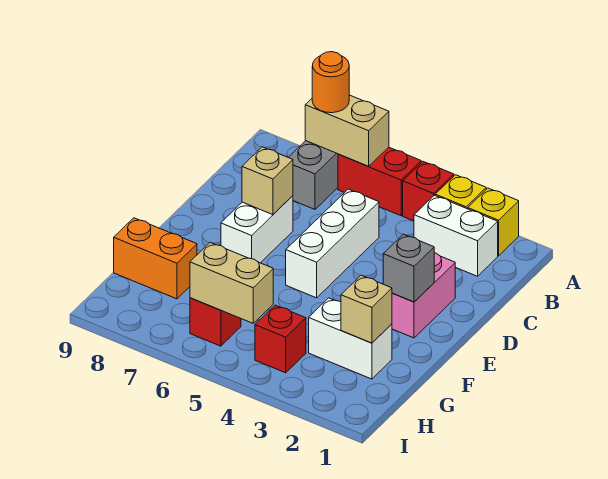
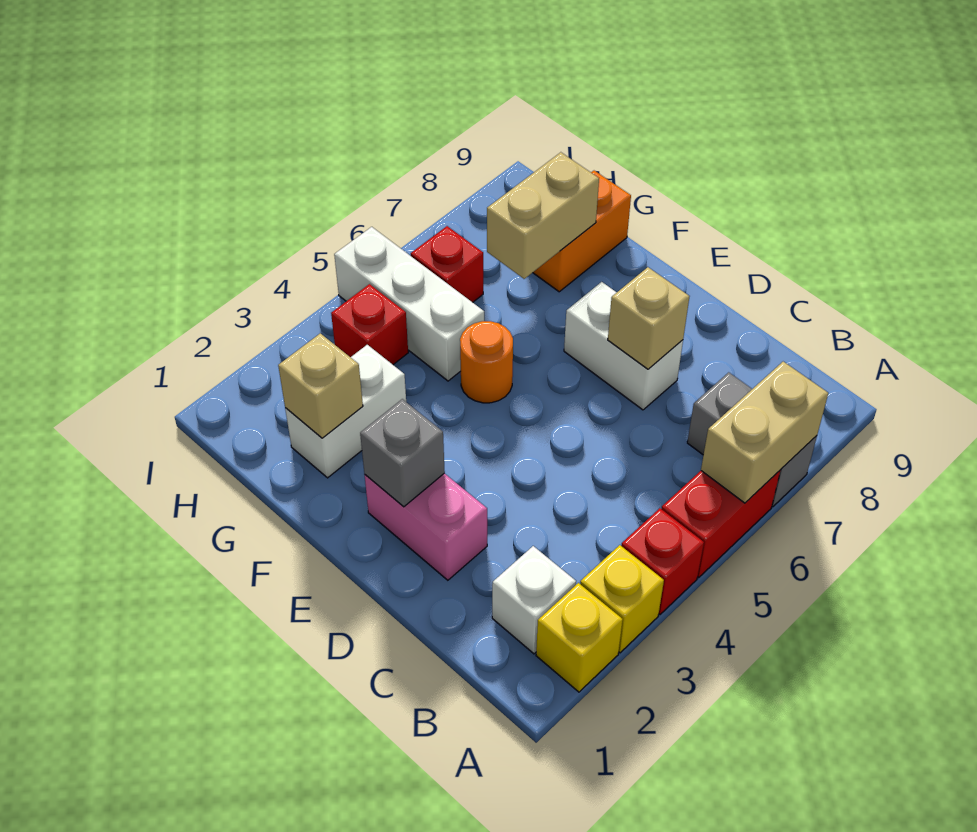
orange 1x1 round brick [312,52,349,113] -> orange 1x1 round brick moved to [460,321,513,403]
white 1x2 brick [414,195,498,276] -> white 1x1 brick [492,546,576,654]
white 1x3 brick [286,189,379,298] -> white 1x3 brick moved to [334,227,484,381]
tan 1x2 brick [190,243,273,323] -> tan 1x2 brick moved to [487,152,599,279]

